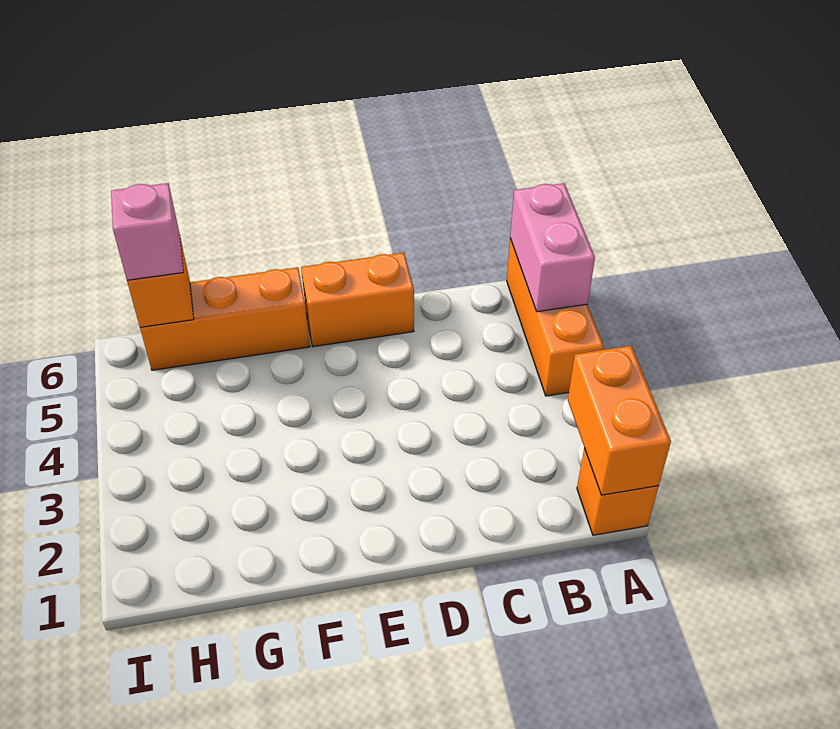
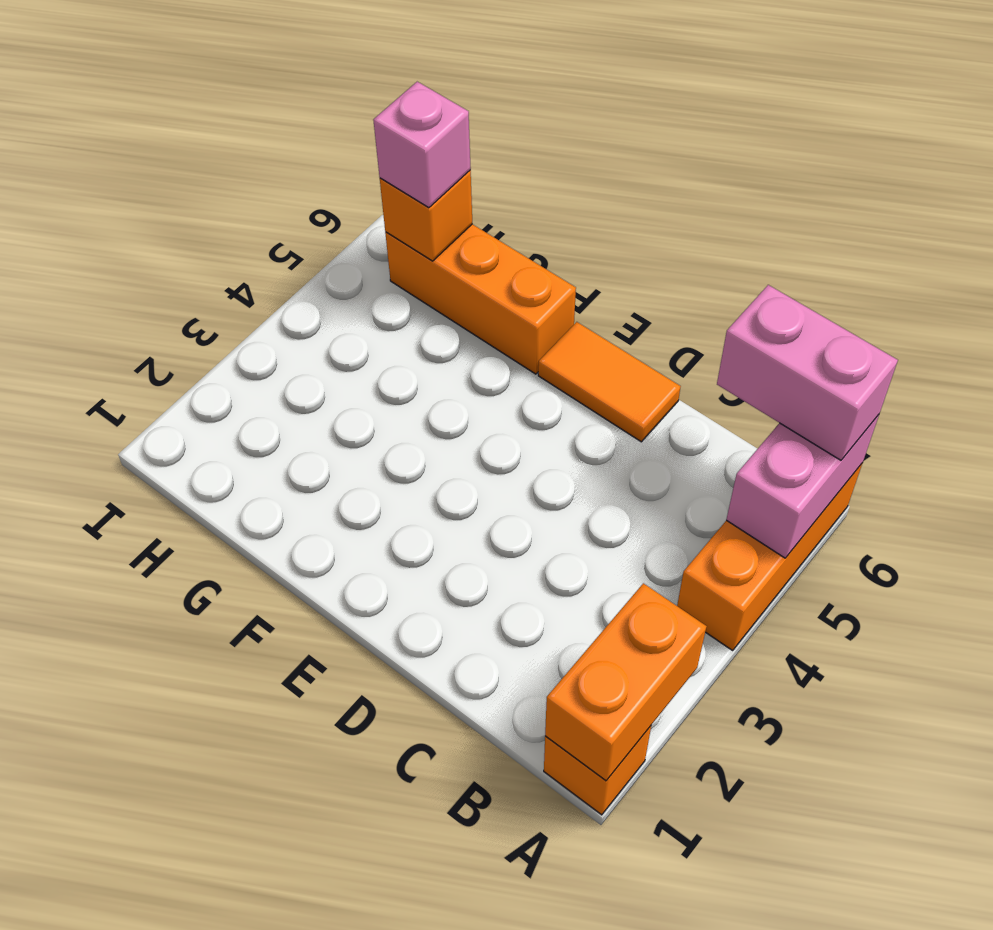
none -> pink 1x2 brick [717,285,898,460]
orange 1x2 brick [301,253,414,347] -> orange 1x2 tile [538,322,681,442]

